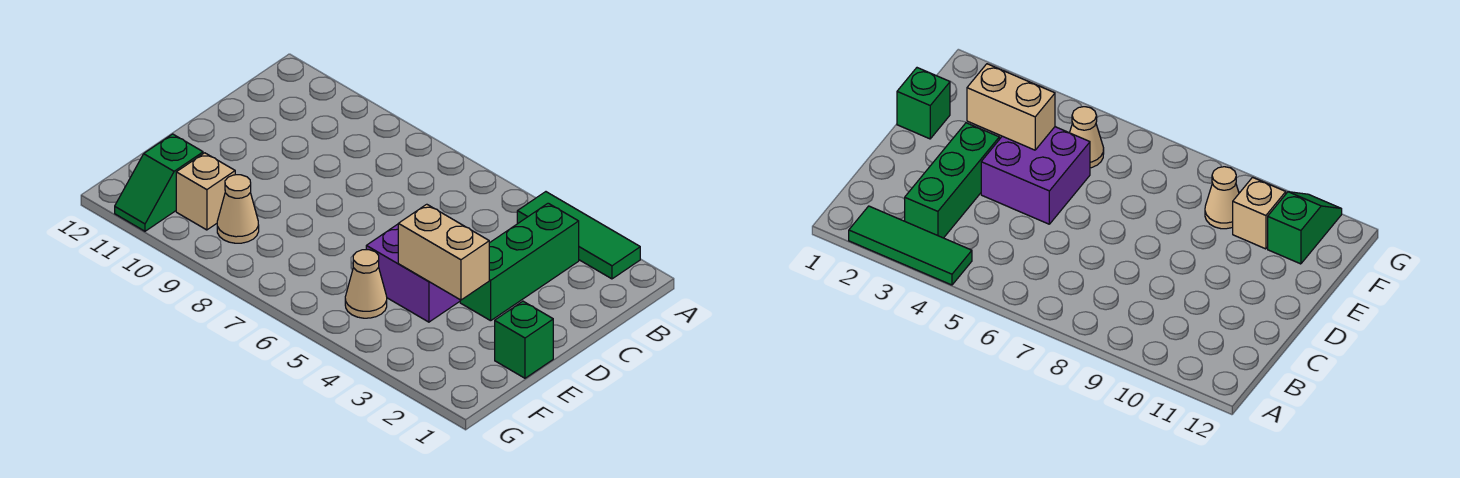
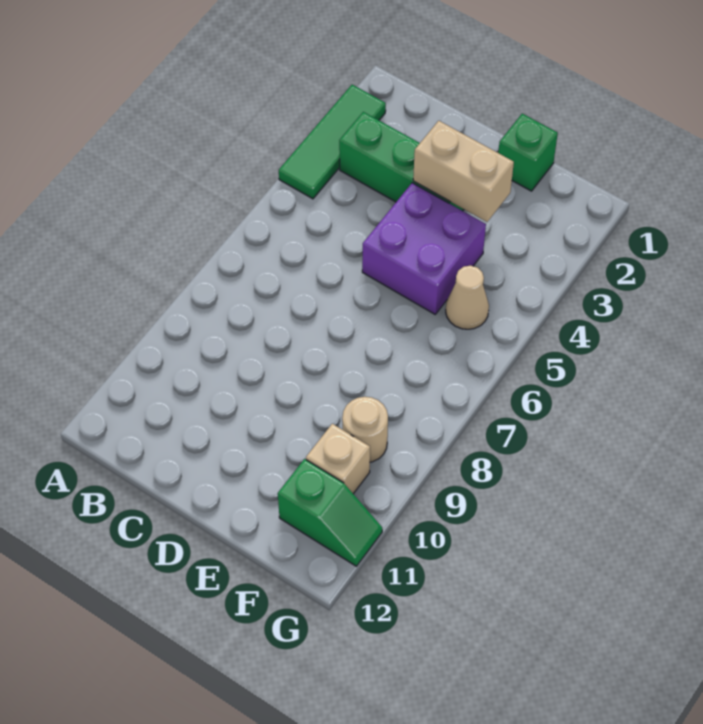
tan 1x2 brick [398,204,489,300] -> tan 1x2 brick turned to [413,121,514,222]
tan 1x1 cone [217,175,259,243] -> tan 1x1 round brick [342,397,388,462]

